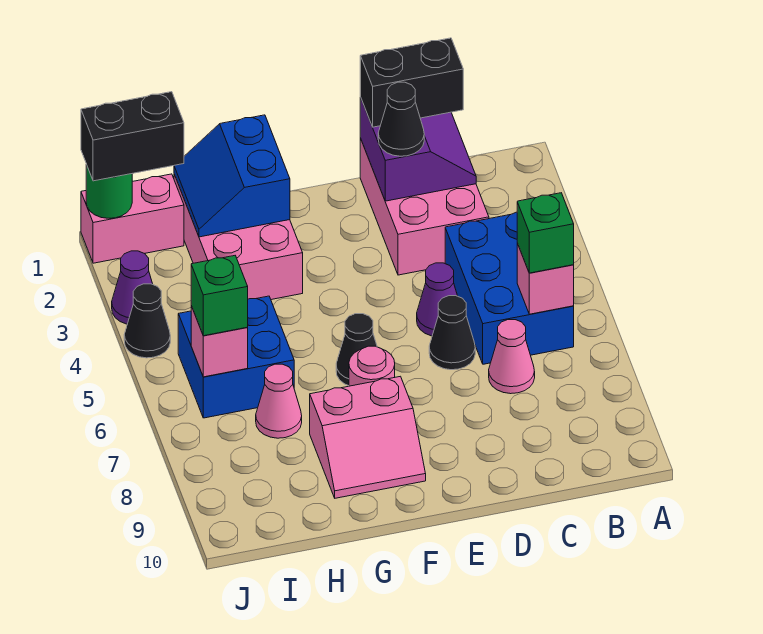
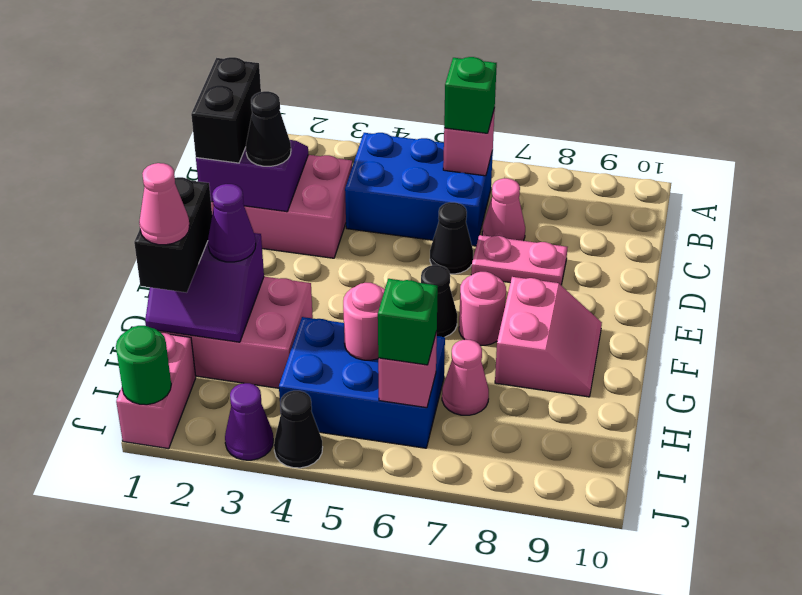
purple 1x1 cone [417,263,457,336] -> purple 1x1 cone moved to [208,184,256,262]
none -> pink 1x2 plate [471,235,567,285]
blue 2x2 slope [174,115,290,237] -> purple 2x2 slope [145,233,264,342]
none -> pink 1x1 cone [139,163,190,245]
blue 2x2 brick [178,296,294,418] -> blue 2x3 brick [279,317,445,448]
none -> pink 1x1 round brick [343,283,385,360]
black 1x2 brick [81,92,184,181] -> black 1x2 brick moved to [134,177,212,293]

